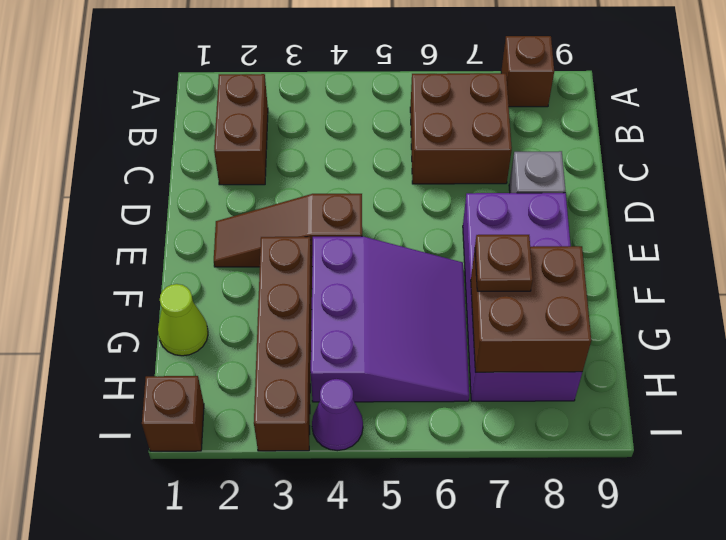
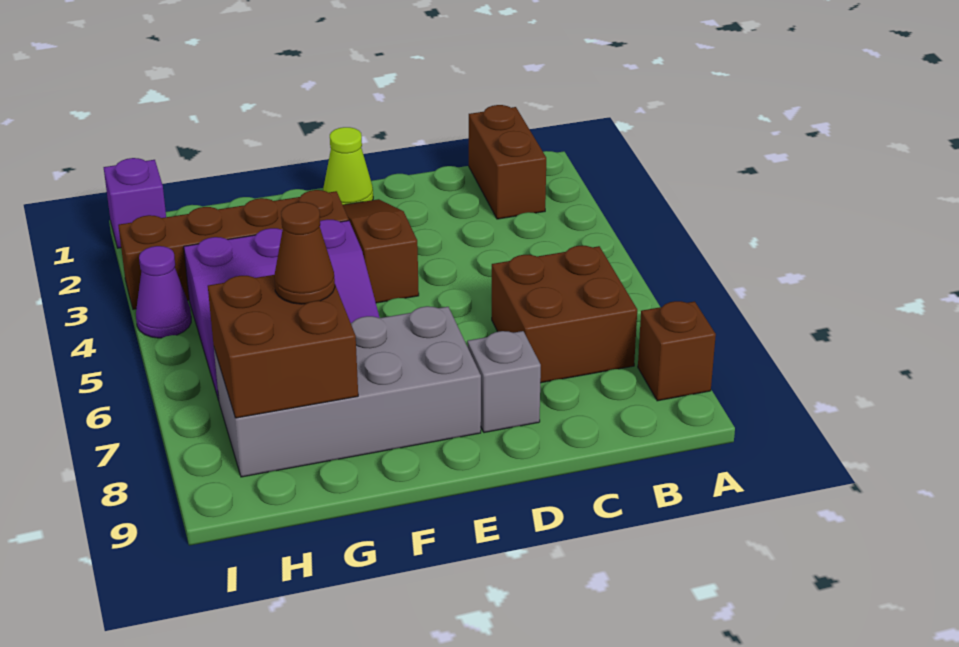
brown 1x2 brick [214,74,268,185] -> brown 1x2 brick turned to [469,105,546,219]
purple 2x4 brick [463,193,582,401] -> grey 2x4 brick [214,306,481,477]
lime 1x1 cone [158,284,208,356] -> lime 1x1 cone moved to [323,127,373,205]
brown 1x1 plate [475,235,533,291] -> brown 1x1 cone [274,202,335,304]
brown 1x1 brick [142,376,204,451] -> purple 1x1 brick [104,158,166,248]

